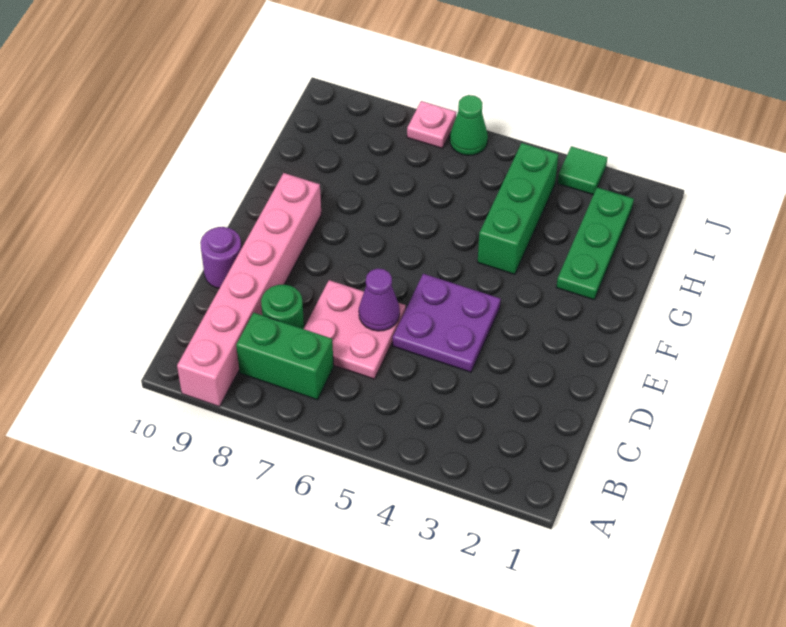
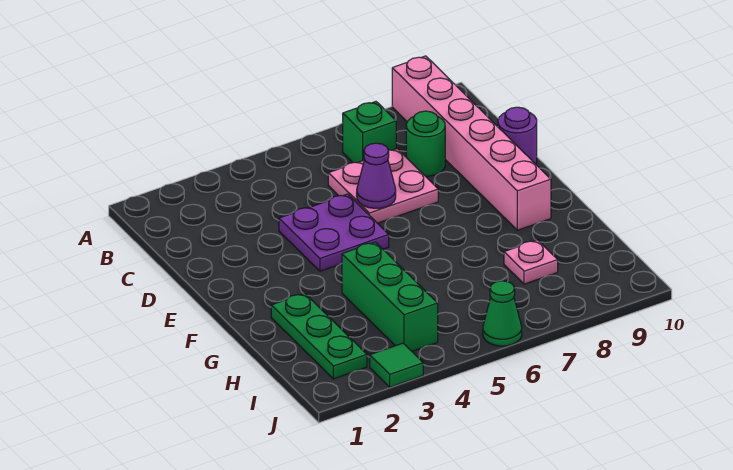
green 1x2 brick [236,313,334,400] -> green 1x1 brick [343,102,396,163]
pink 1x1 plate [407,101,456,148] -> pink 1x1 plate moved to [504,240,558,284]

